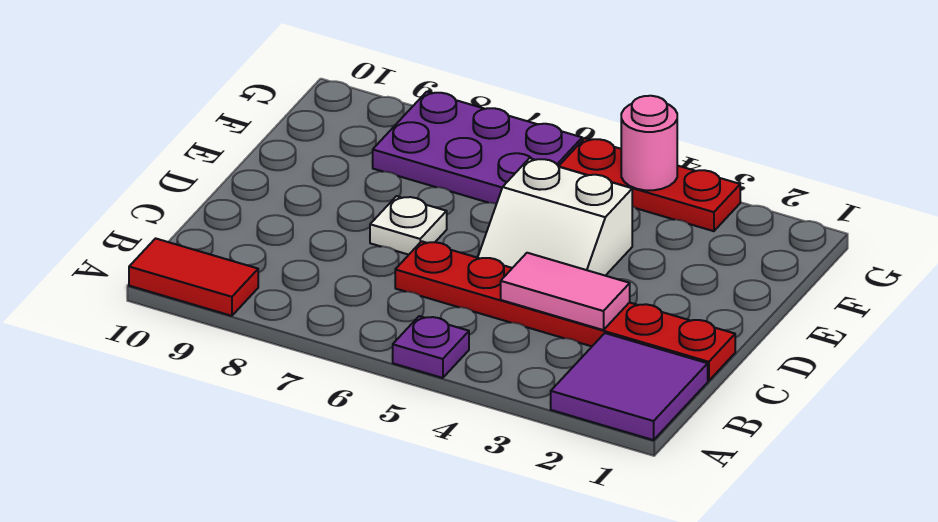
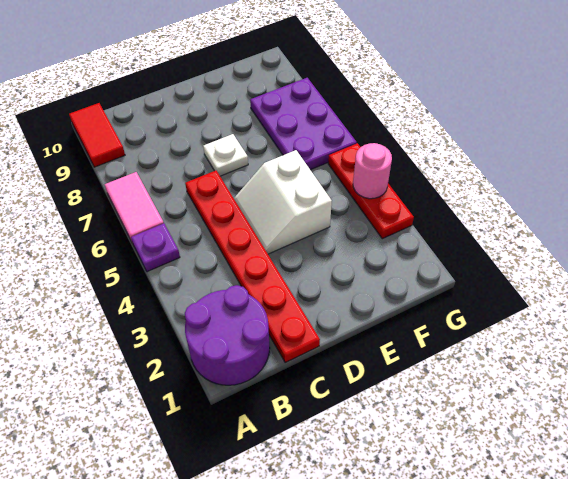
purple 2x2 tile [551,333,708,440] -> purple 2x2 round brick [185,285,270,385]
pink 1x2 tile [501,253,630,330] -> pink 1x2 tile moved to [105,172,164,242]

